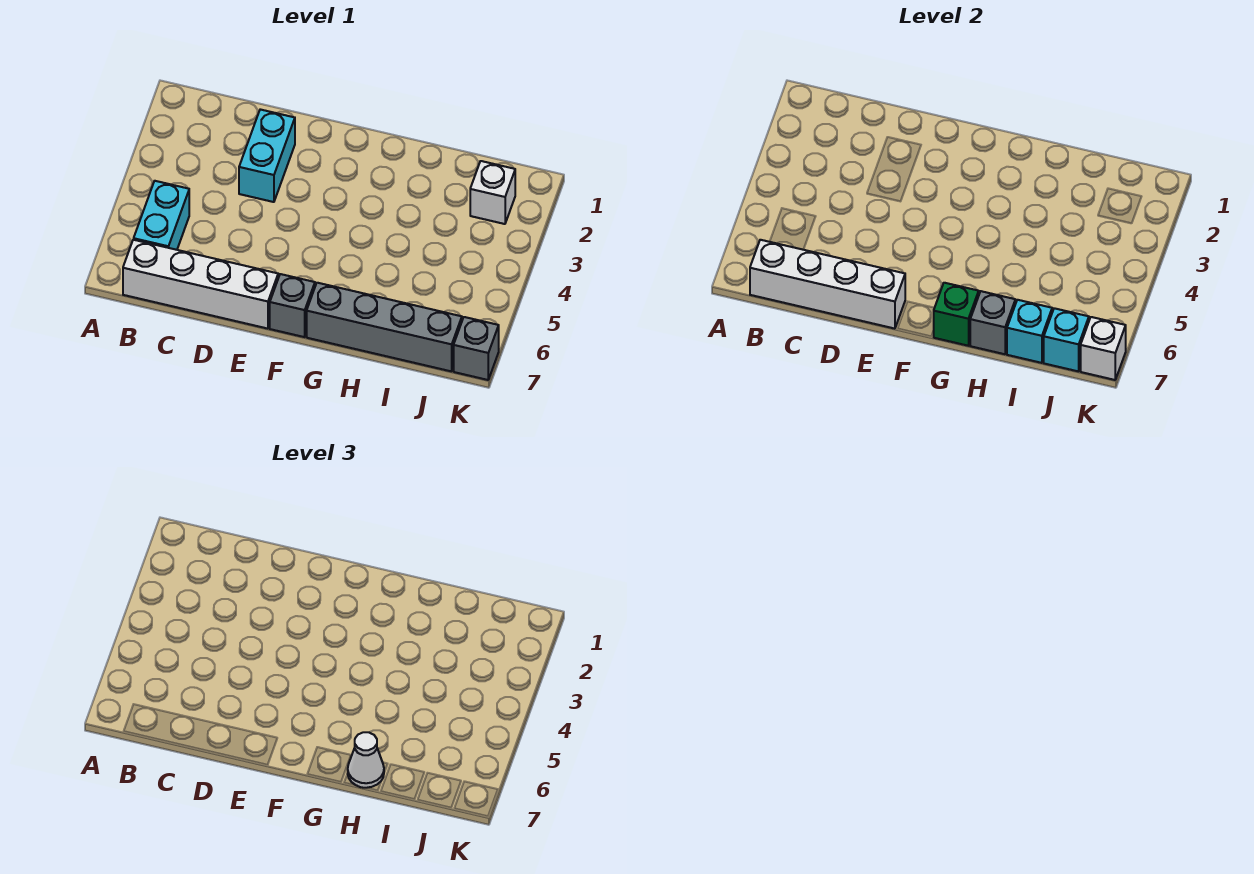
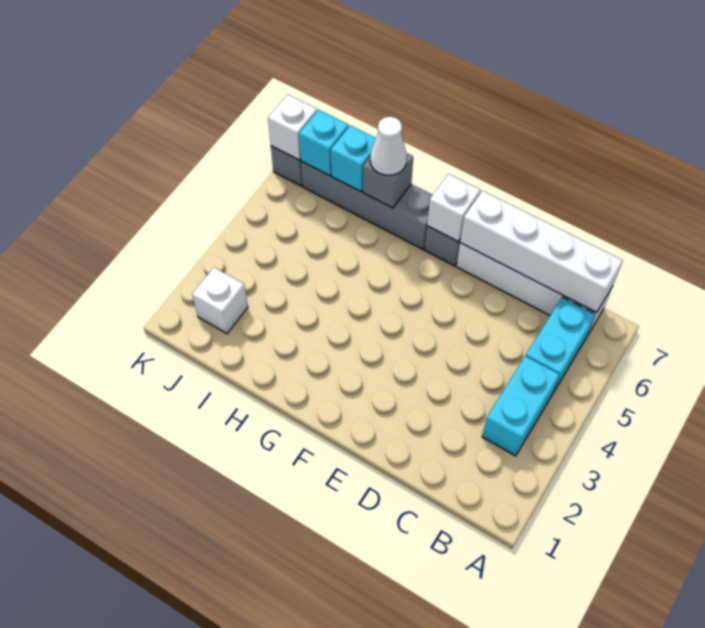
cyan 1x2 brick [239,109,295,202] -> cyan 1x2 brick moved to [482,356,560,456]
none -> white 1x1 brick [427,174,481,242]
green 1x1 brick [934,283,979,346] -> none

